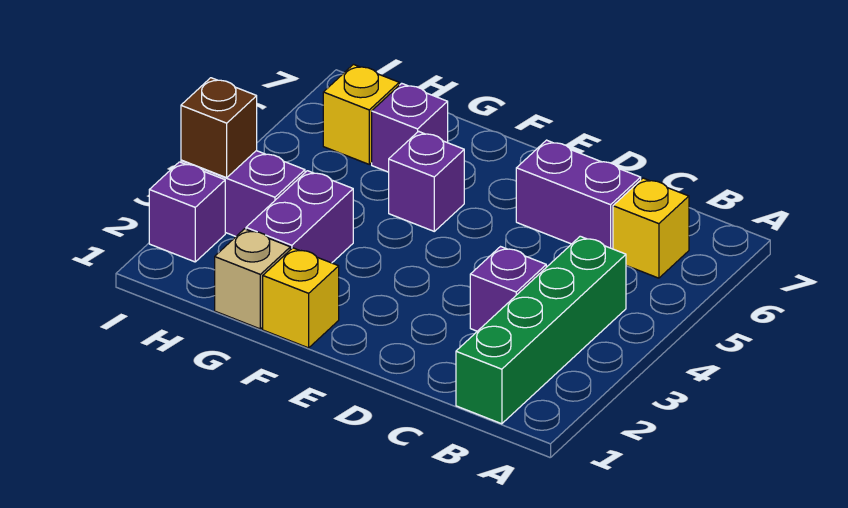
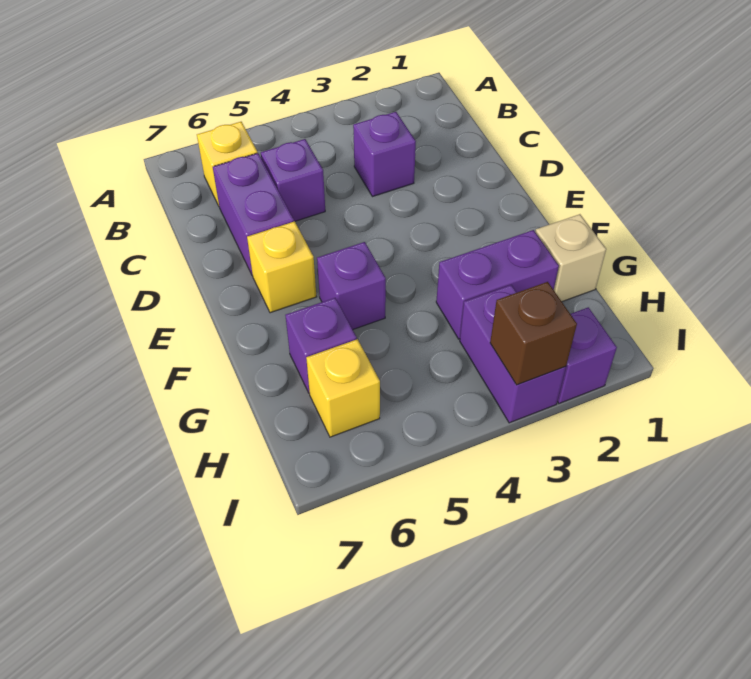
green 1x4 brick [456,236,626,424] -> none
none -> purple 1x1 brick [261,139,325,221]
yellow 1x1 brick [263,248,339,348] -> yellow 1x1 brick moved to [247,221,316,313]

